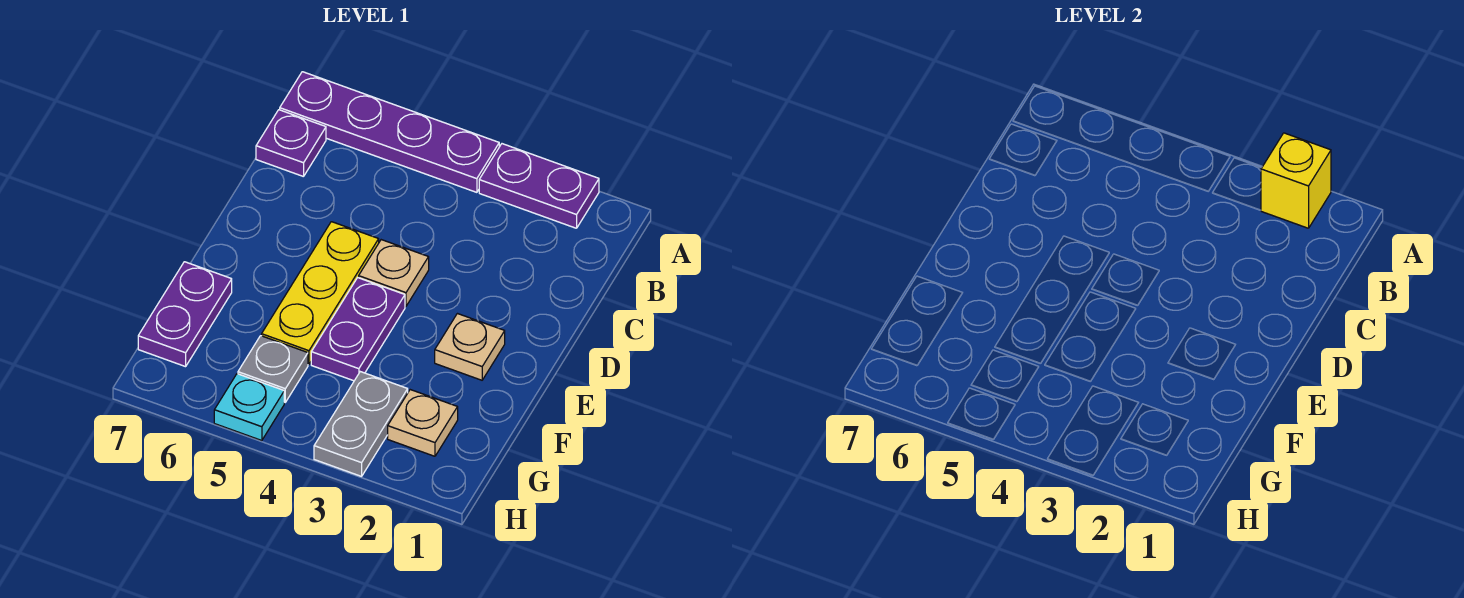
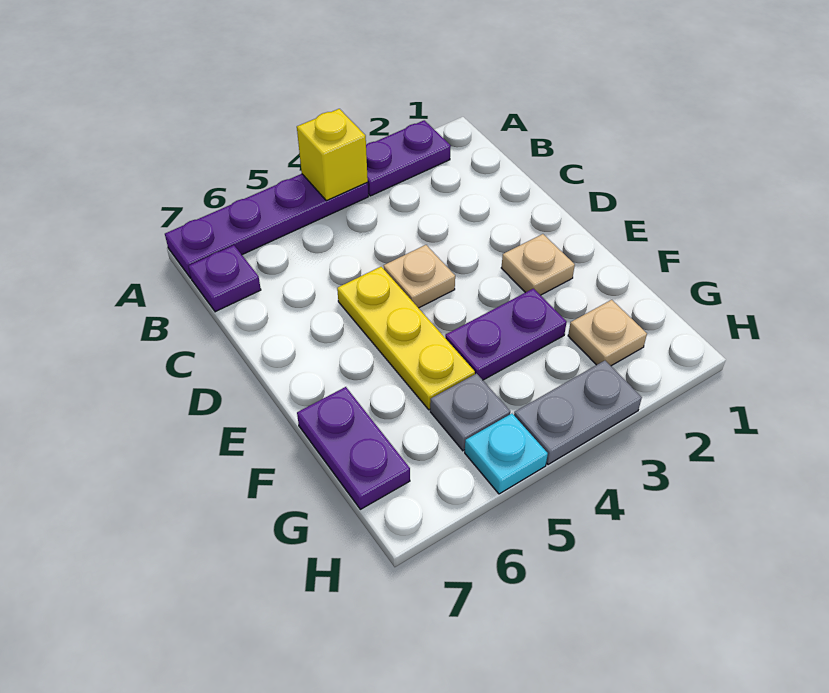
yellow 1x1 brick [1261,133,1331,228] -> yellow 1x1 brick moved to [297,109,368,201]
purple 1x2 plate [311,278,405,381] -> purple 1x2 plate turned to [445,288,567,380]
grey 1x2 plate [314,372,408,476] -> grey 1x2 plate turned to [514,361,642,465]

